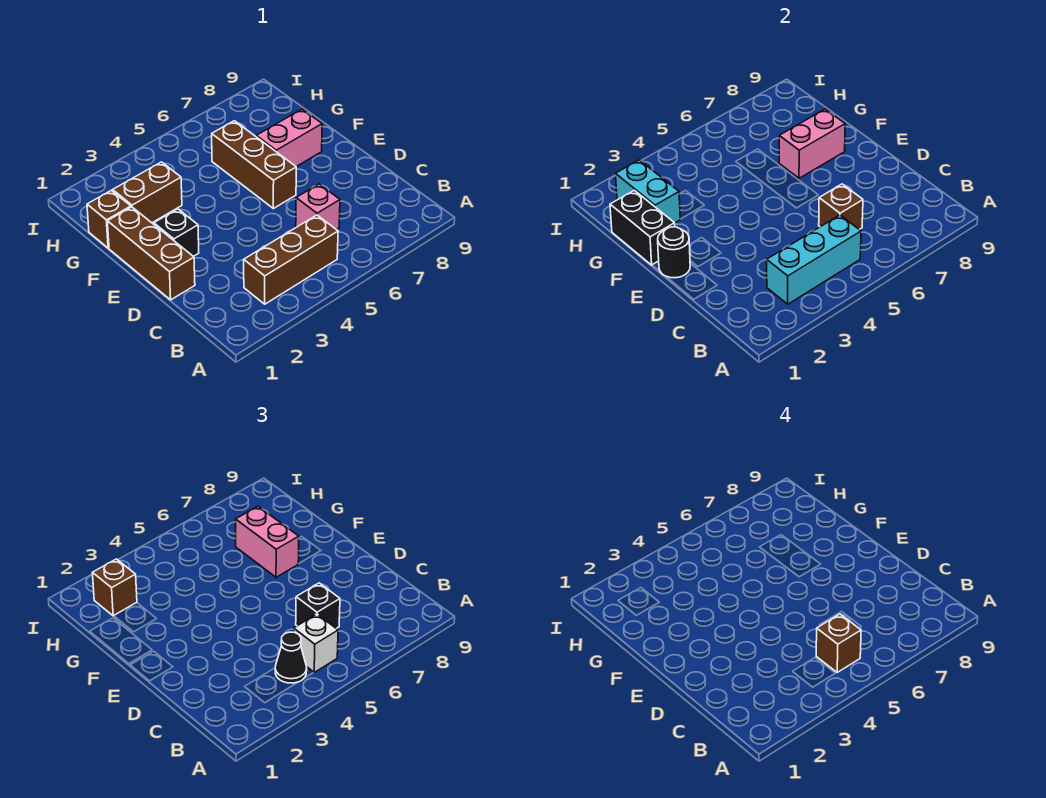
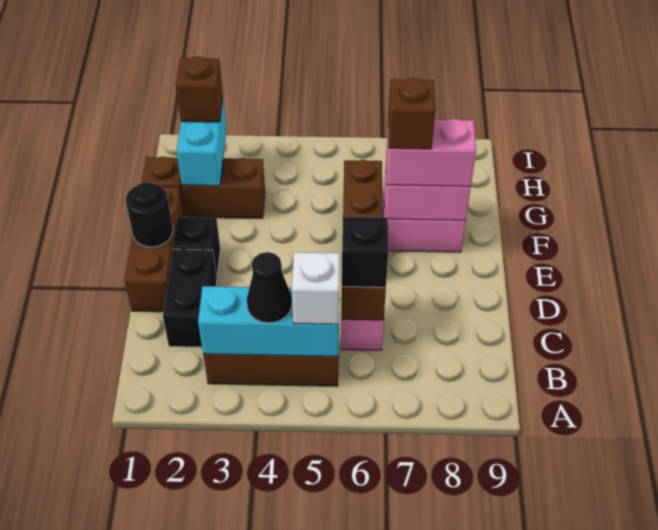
brown 1x1 brick [816,614,861,672] -> brown 1x1 brick moved to [388,78,435,149]
black 1x2 brick [610,190,675,265] -> black 1x2 brick moved to [163,249,217,347]
pink 1x2 brick [236,506,299,577] -> pink 1x2 brick turned to [386,119,476,186]

